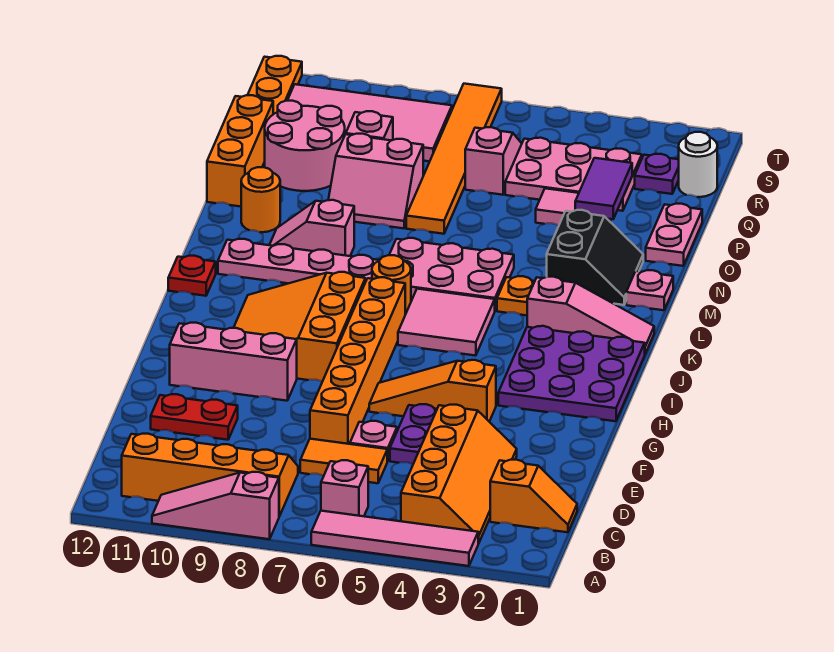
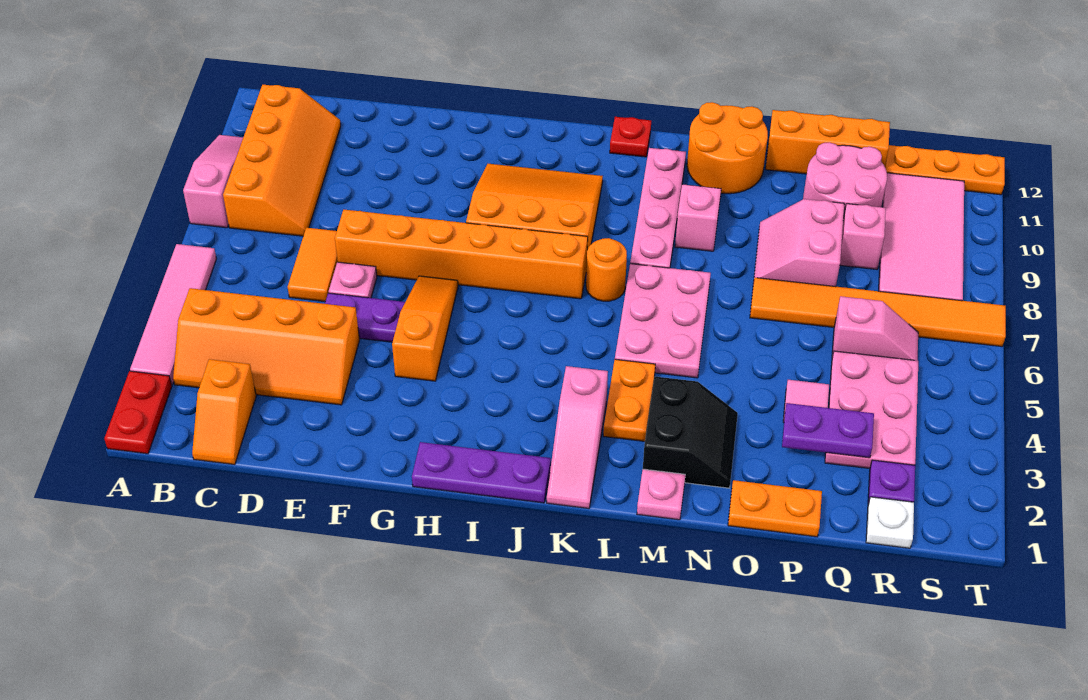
pink 1x1 brick [321,460,368,516] -> none
red 1x2 plate [151,394,238,440] -> red 1x2 plate moved to [104,371,172,454]
pink 1x3 brick [170,323,297,401] -> none
purple 3x3 plate [498,326,645,421] -> purple 1x3 plate [412,442,551,503]
pink 2x2 tile [398,289,495,356] -> none
black 2x2 slope [547,210,643,305] -> black 2x2 slope turned to [643,376,738,488]
orange 1x1 round brick [241,167,280,232] -> orange 2x2 round brick [687,102,768,194]
pink 1x2 plate [646,203,702,266] -> orange 1x2 plate [728,480,822,537]
purple 1x2 tile [575,158,632,219] -> purple 1x2 plate [782,403,874,458]
white 1x1 round brick [679,132,717,197] -> white 1x1 plate [866,497,914,548]

